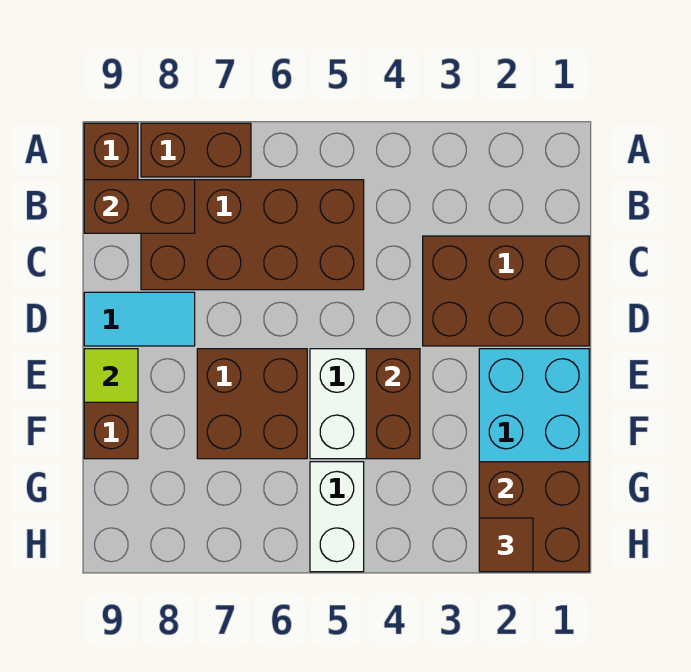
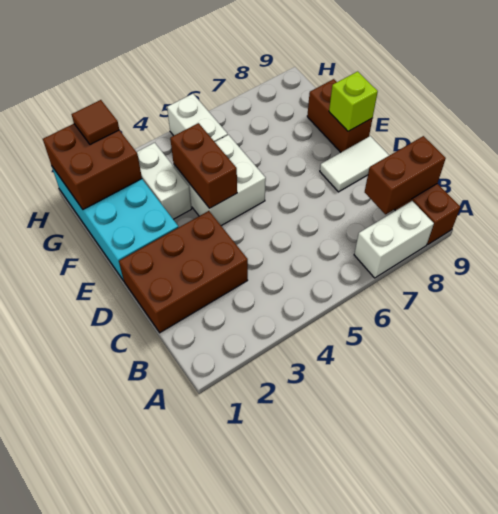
brown 1x2 brick [141,123,251,177] -> white 1x2 brick [354,201,434,278]
brown 2x4 brick [141,180,364,290] -> none
cyan 1x2 tile [84,292,195,346] -> white 1x2 tile [320,136,389,192]
brown 2x2 brick [197,349,307,459] -> none
lime 1x1 tile [84,349,138,402] -> lime 1x1 brick [329,71,378,131]
none -> white 1x2 brick [137,143,192,219]

